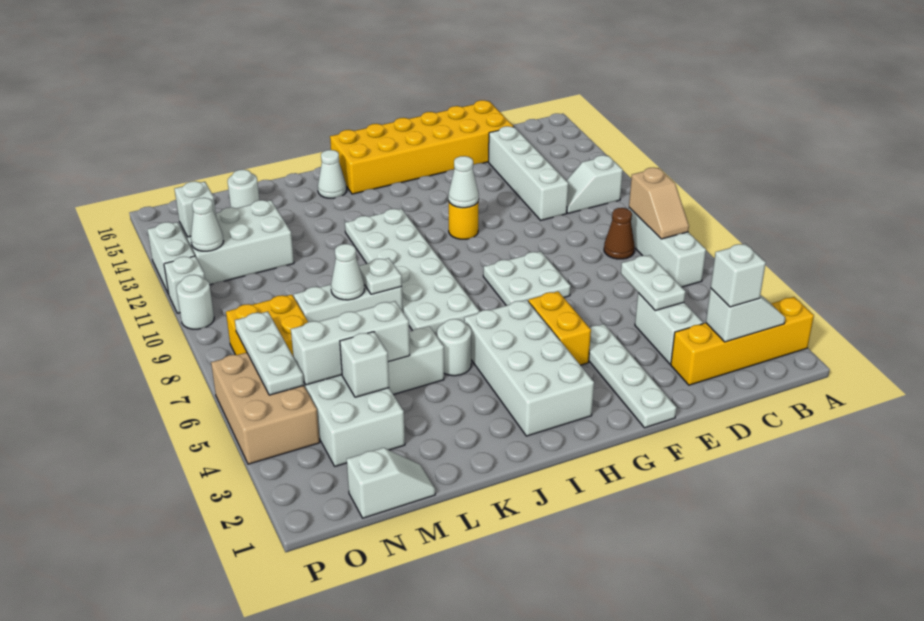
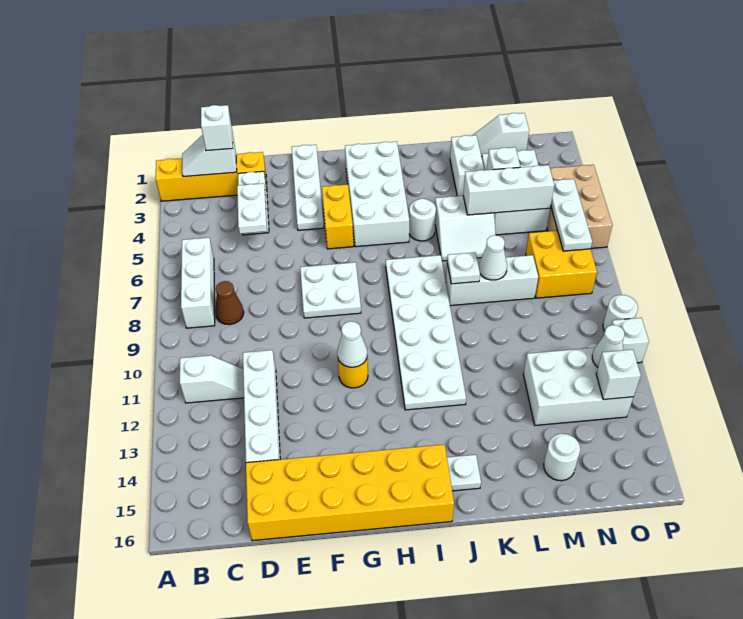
tan 1x2 slope [629,168,689,239] -> none
white 1x1 cone [318,150,347,198] -> white 1x1 plate [447,455,481,491]
white 1x2 brick [147,222,195,294] -> white 1x2 brick moved to [450,135,484,196]

